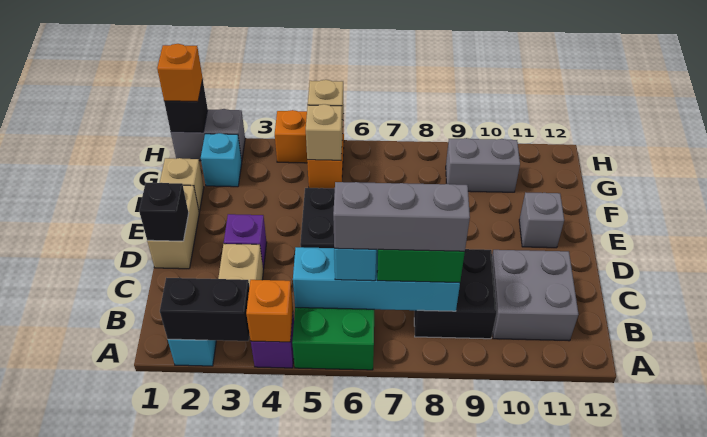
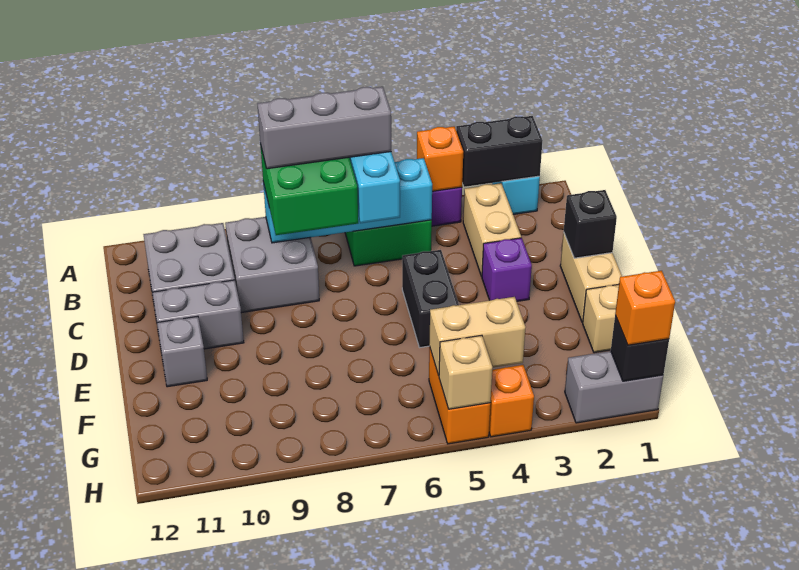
black 2x2 brick [414,249,497,339] -> grey 2x2 brick [225,217,319,313]
cyan 1x1 brick [201,133,242,187] -> none
tan 1x1 brick [306,104,342,160] -> tan 1x2 brick [429,297,526,376]
grey 1x2 brick [446,138,520,192] -> grey 1x2 brick moved to [152,280,244,349]

